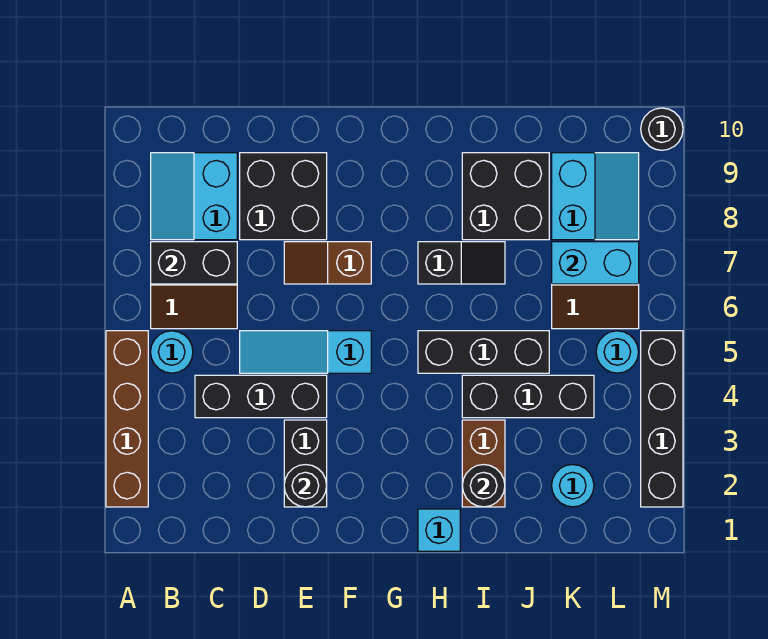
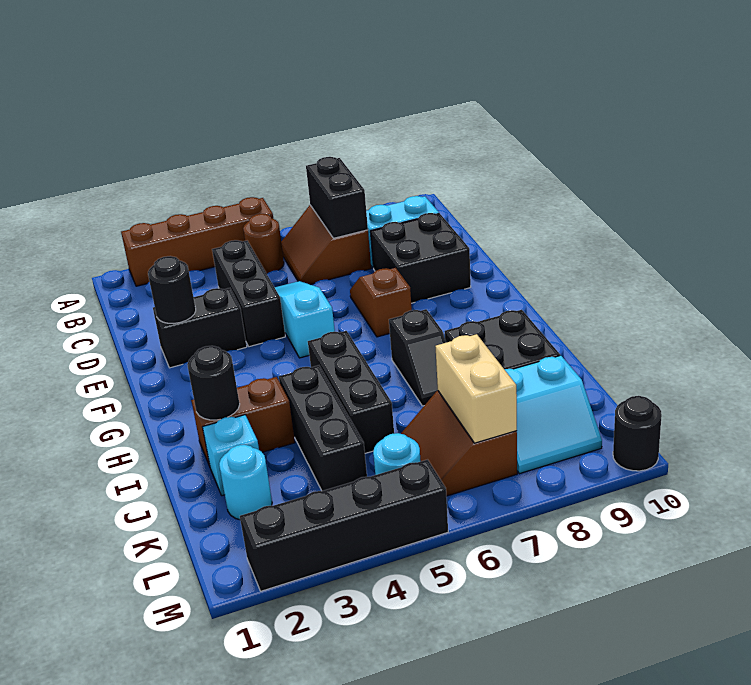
cyan 1x1 round brick [151,331,193,373] -> brown 1x1 round brick [243,214,284,274]
cyan 1x1 brick [418,509,460,551] -> cyan 1x1 brick moved to [203,415,259,496]
cyan 1x2 brick [552,242,639,284] -> tan 1x2 brick [435,334,517,443]

